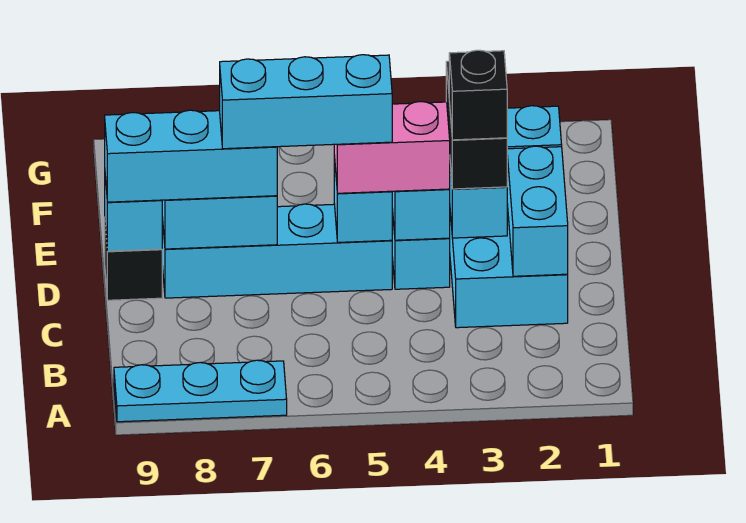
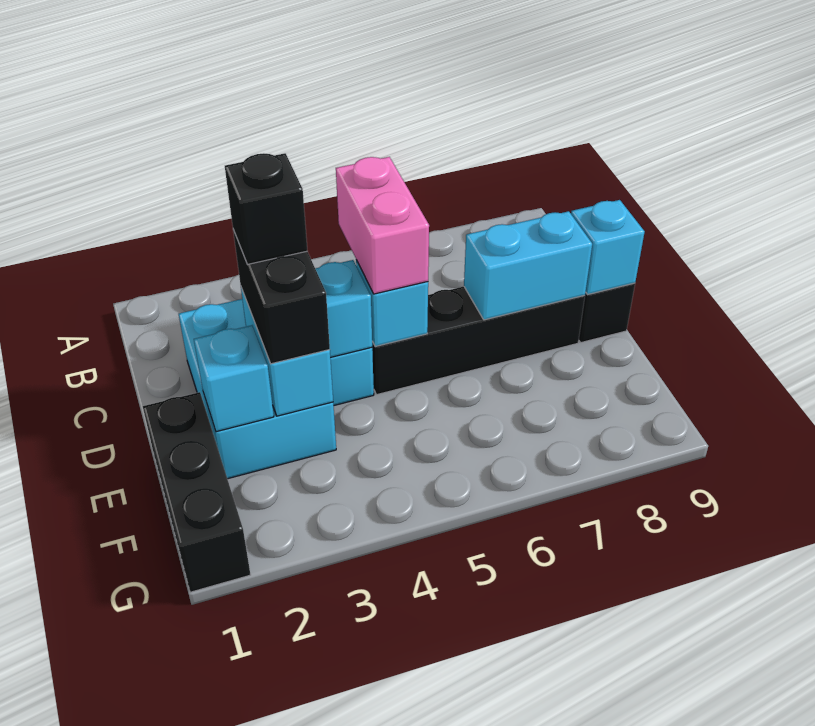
cyan 1x3 plate [114,360,287,422] -> none
cyan 1x2 brick [507,146,568,276] -> none
pink 1x2 brick [334,102,450,193] -> pink 1x2 brick turned to [336,157,429,294]
cyan 1x4 brick [162,204,392,298] -> black 1x4 brick [372,287,585,395]
cyan 1x3 brick [220,55,392,149] -> none
cyan 1x3 brick [105,110,277,202] -> none
none -> black 1x3 brick [143,392,251,592]

